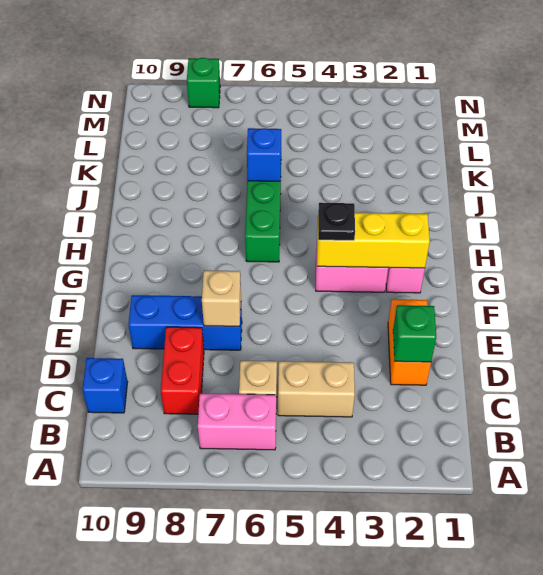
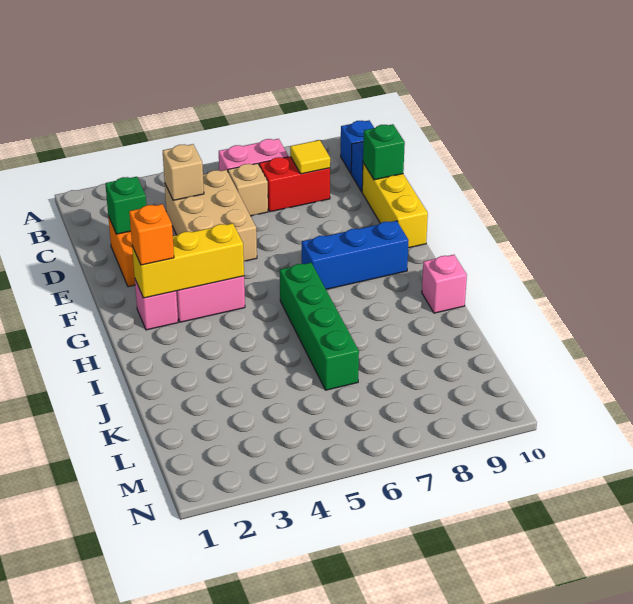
tan 1x2 brick [278,361,355,417] -> tan 2x3 brick [165,170,257,261]
red 1x2 brick [161,327,204,414] -> red 1x2 brick turned to [259,157,330,212]
none -> yellow 1x1 tile [290,140,330,174]
none -> yellow 1x3 brick [362,163,428,248]
blue 1x3 brick [128,295,242,350] -> blue 1x3 brick moved to [301,221,409,289]
tan 1x1 brick [202,270,241,326] -> tan 1x1 brick moved to [163,144,204,200]
none -> orange 1x1 brick [129,204,174,265]
black 1x1 plate [318,203,355,240] -> none
none -> pink 1x1 brick [422,255,467,313]
blue 1x1 brick [247,128,281,181] -> blue 1x1 brick moved to [341,120,374,173]
green 1x1 brick [187,58,220,108] -> green 1x1 brick moved to [363,124,405,180]

